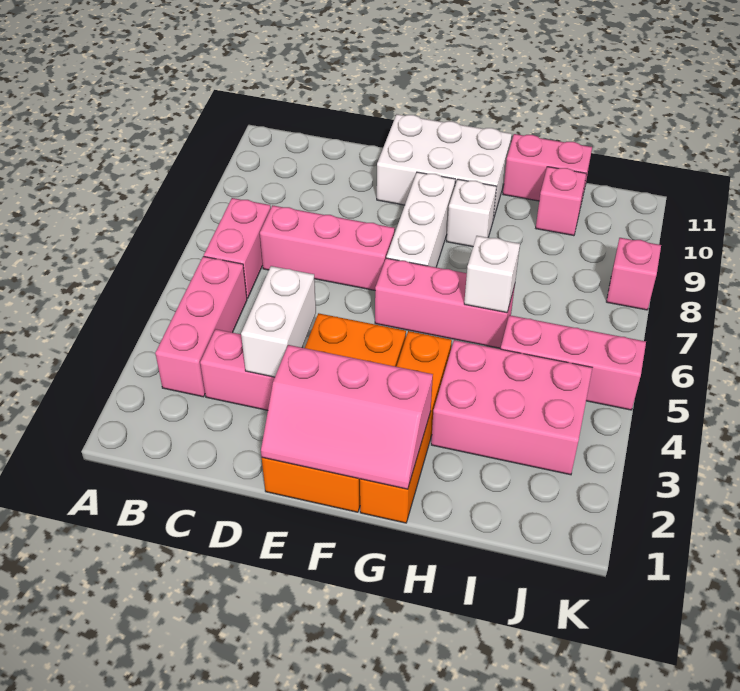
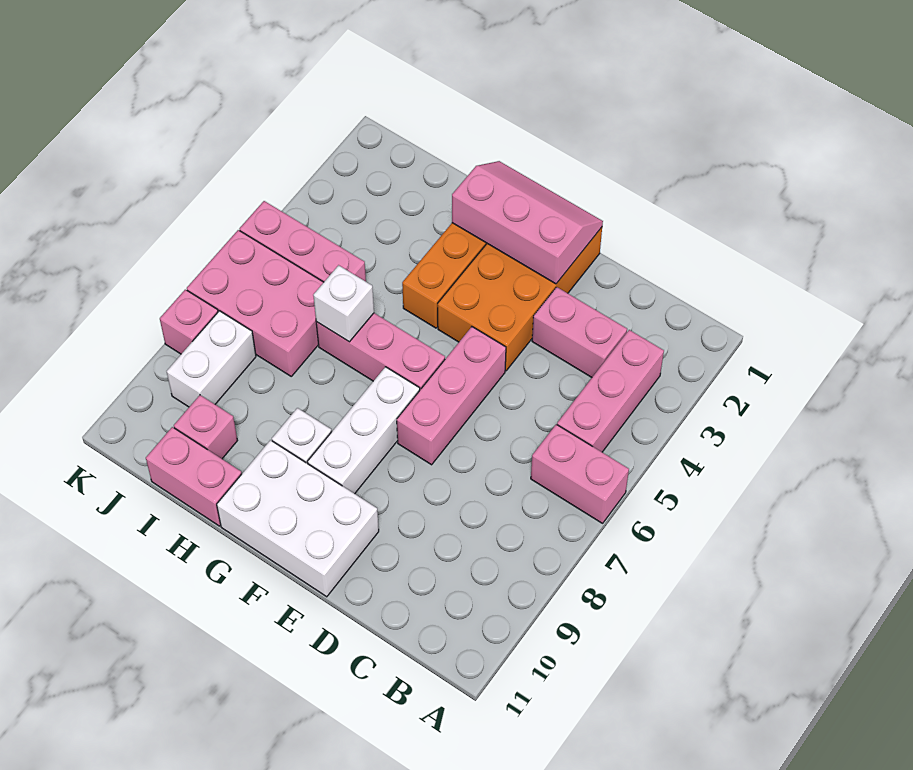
pink 1x2 brick [204,198,271,298] -> pink 1x2 brick turned to [531,424,629,523]
pink 1x3 brick [260,205,395,290] -> pink 1x3 brick turned to [397,327,506,465]
white 1x2 brick [241,266,316,377] -> white 1x2 brick moved to [167,311,256,407]
pink 2x3 brick [431,340,592,475] -> pink 2x3 brick moved to [187,230,324,376]

